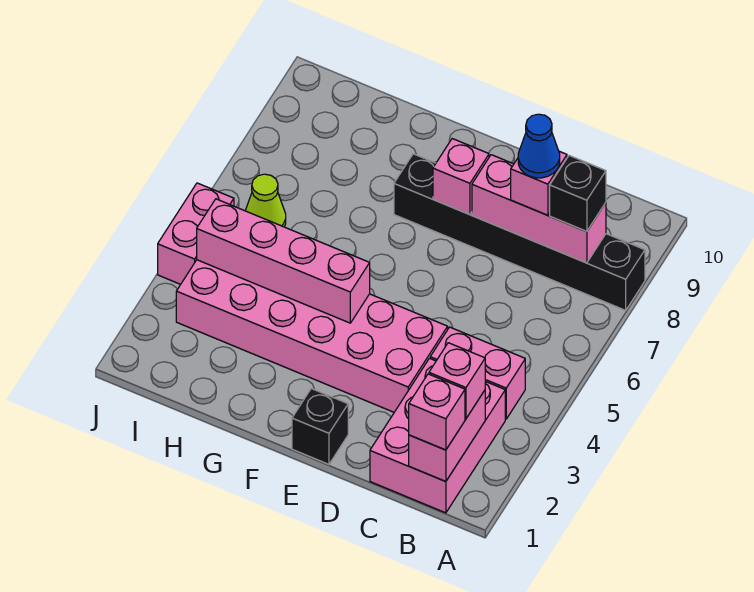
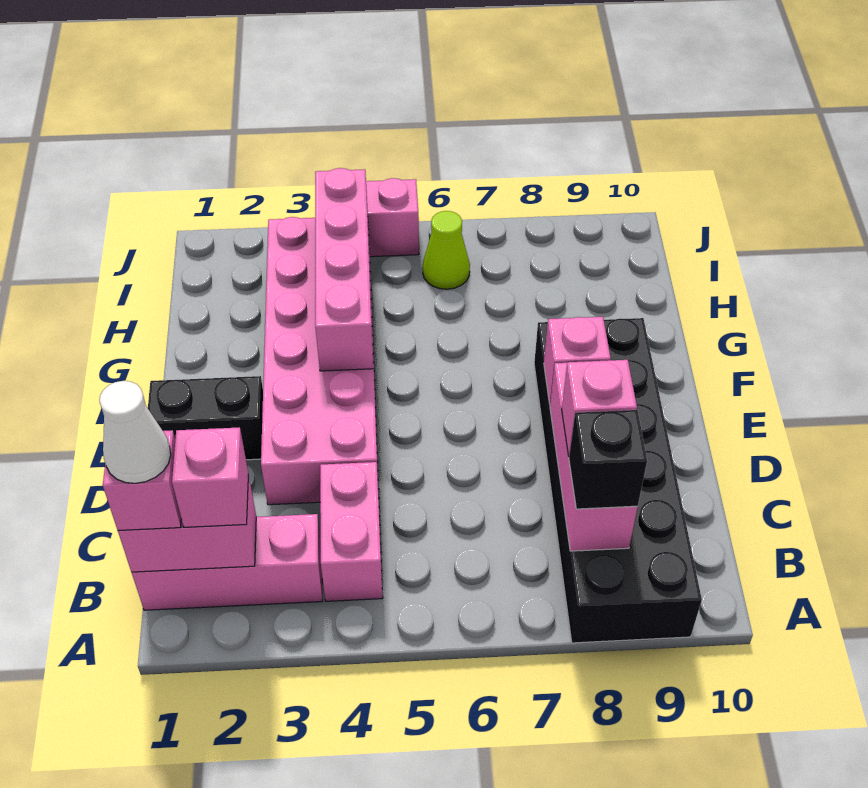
black 1x6 brick [394,154,645,310] -> black 2x6 brick [534,318,702,643]
pink 2x3 brick [370,358,505,513] -> pink 1x3 brick [132,514,322,610]
none -> white 1x1 cone [99,381,171,483]
blue 1x1 cone [518,114,560,178] -> none
black 1x1 brick [292,389,348,464] -> black 1x2 brick [148,376,263,460]

